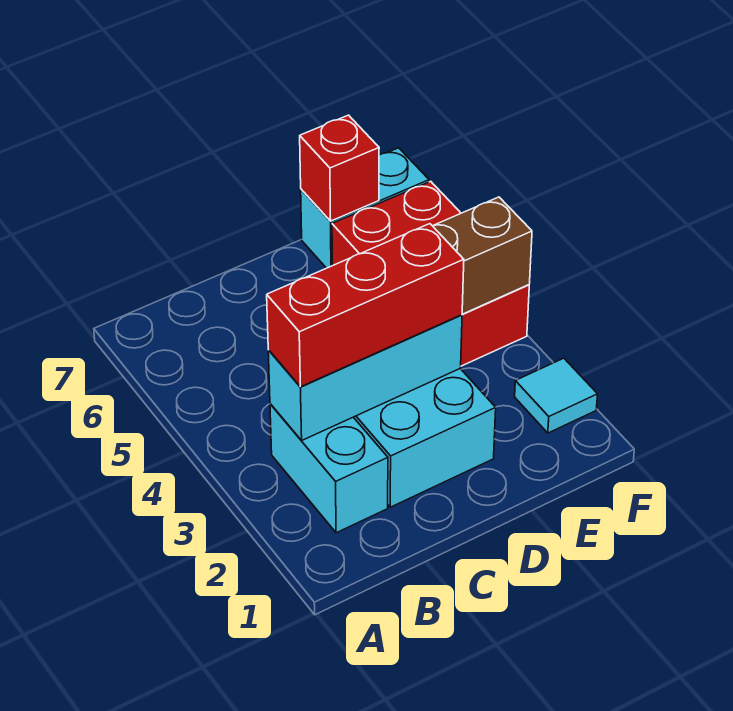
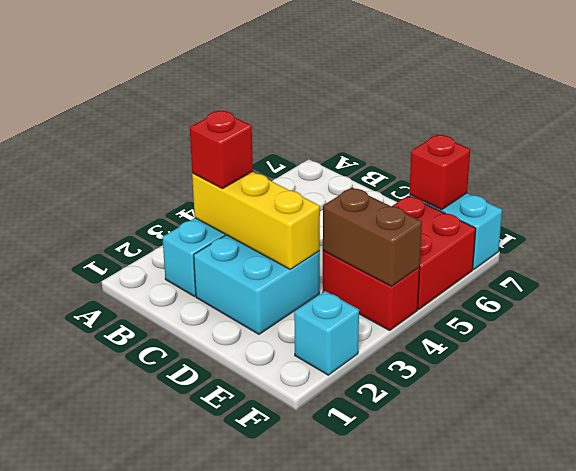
cyan 1x3 brick [268,315,462,441] -> yellow 1x3 brick [192,172,320,269]
red 1x3 brick [267,224,464,387] -> red 1x1 brick [190,111,253,189]
cyan 1x1 tile [515,358,598,433] -> cyan 1x1 brick [294,291,359,375]

